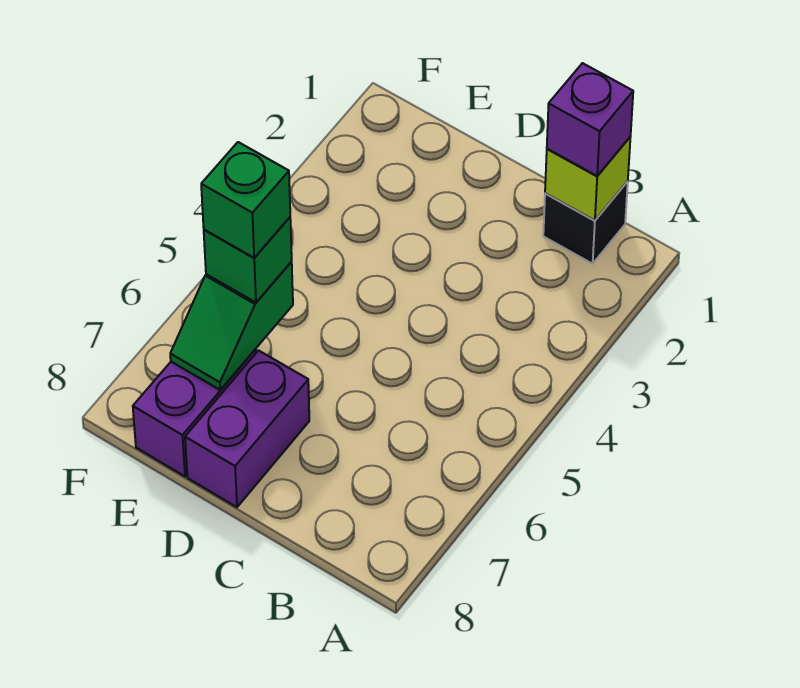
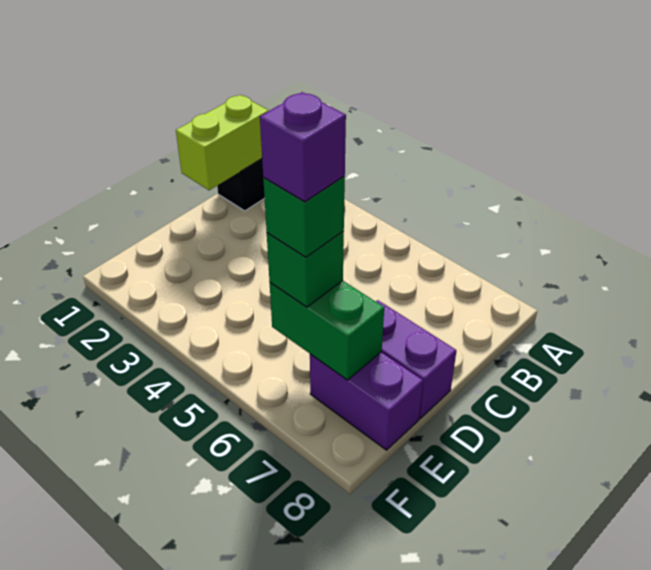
lime 1x1 brick [545,137,630,220] -> lime 1x2 brick [176,95,268,190]
purple 1x1 brick [547,63,633,176] -> purple 1x1 brick moved to [260,92,346,202]
green 1x2 slope [170,262,293,390] -> green 1x2 brick [270,281,384,380]

